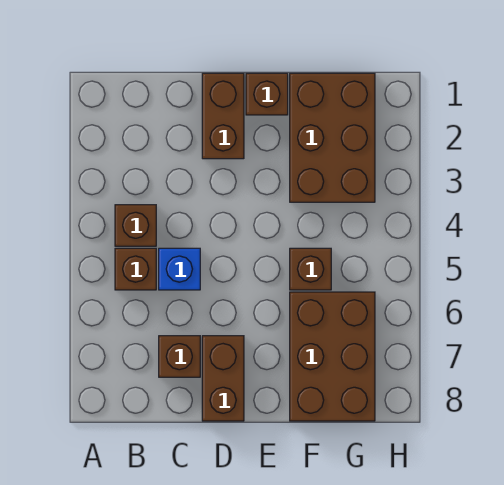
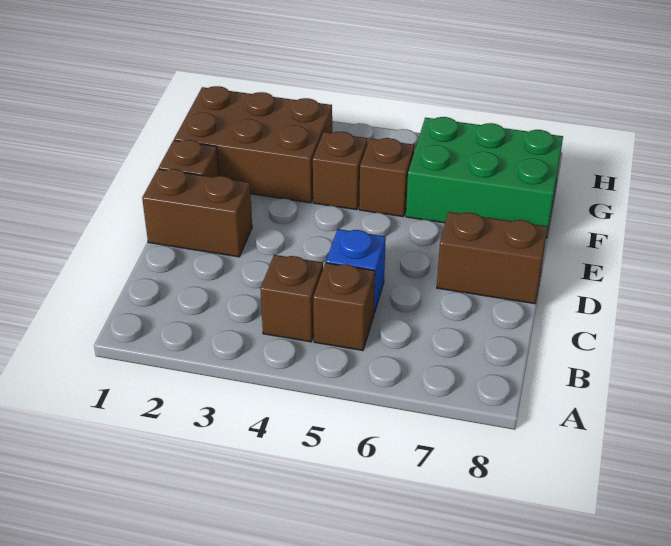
brown 1x1 brick [159,336,200,377] -> brown 1x1 brick moved to [313,132,368,210]
brown 2x3 brick [290,292,375,421] -> green 2x3 brick [406,117,563,238]

